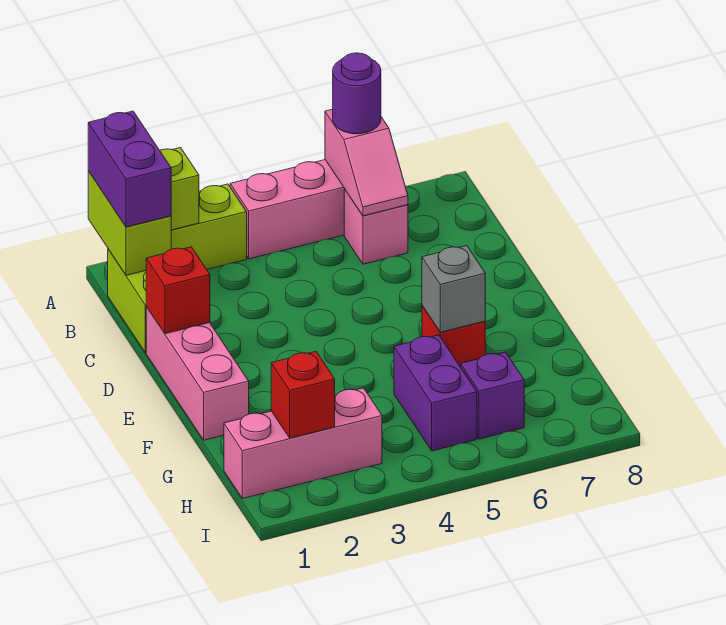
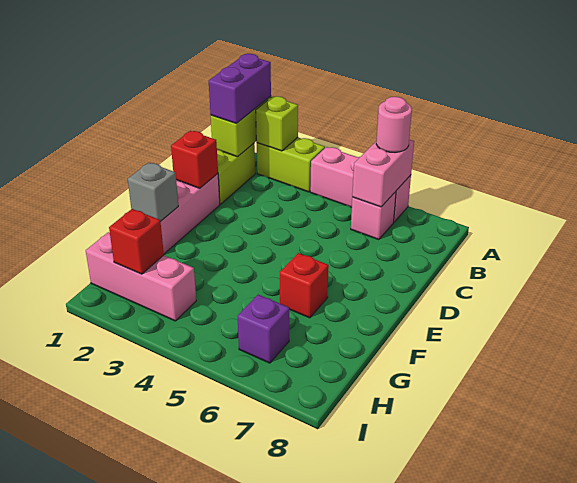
pink 1x2 slope [325,109,408,216] -> pink 1x2 brick [352,140,414,207]
purple 1x1 round brick [333,53,381,134] -> pink 1x1 round brick [376,97,412,152]
grey 1x1 brick [422,246,485,332] -> grey 1x1 brick moved to [128,163,178,221]
purple 1x2 brick [394,335,477,451] -> none

